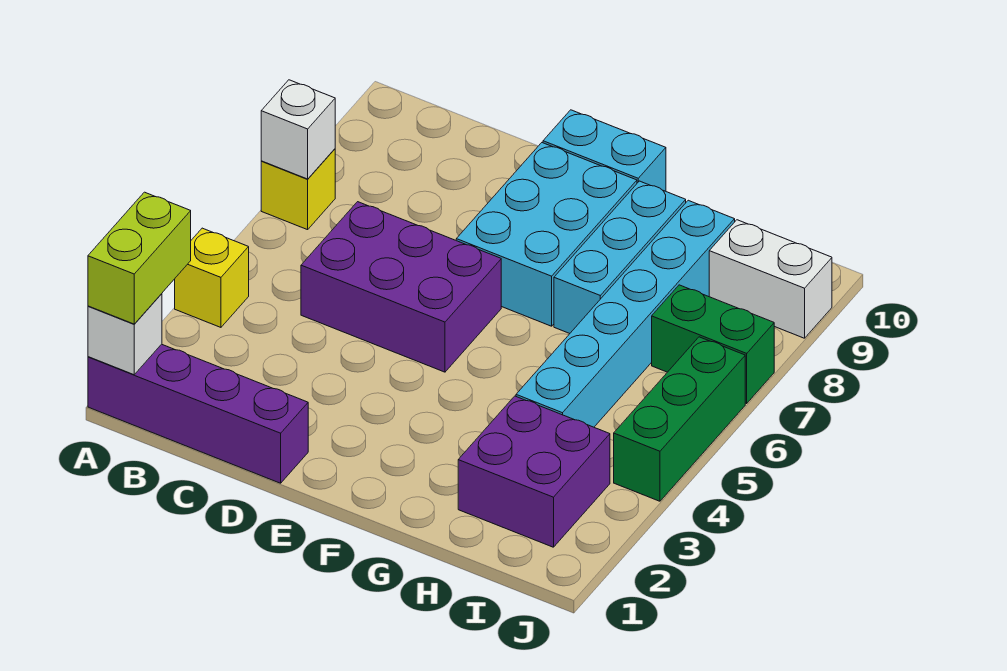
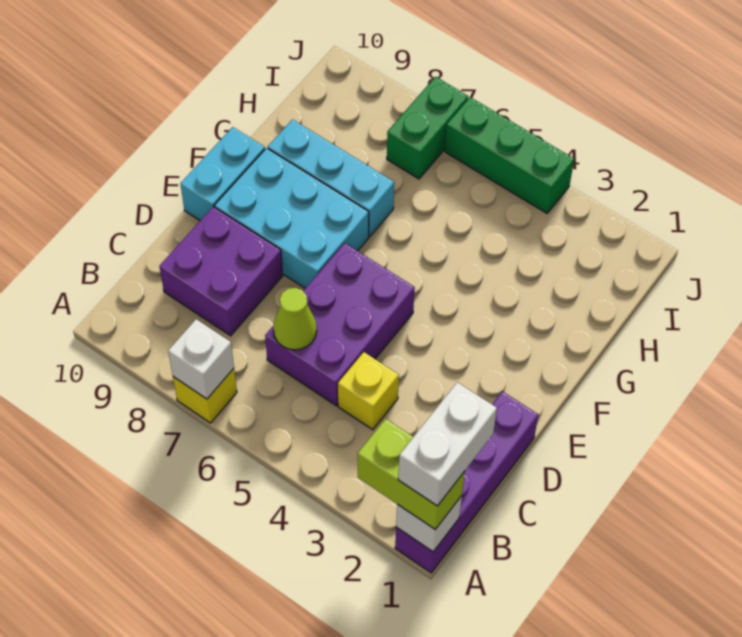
yellow 1x1 brick [175,228,249,327] -> yellow 1x1 brick moved to [338,352,399,430]
none -> lime 1x1 cone [273,288,317,350]
purple 2x2 brick [458,396,610,547] -> purple 2x2 brick moved to [159,207,283,336]
cyan 1x6 brick [516,200,735,427] -> none
white 1x2 brick [709,220,832,338] -> white 1x2 brick moved to [398,382,497,506]

